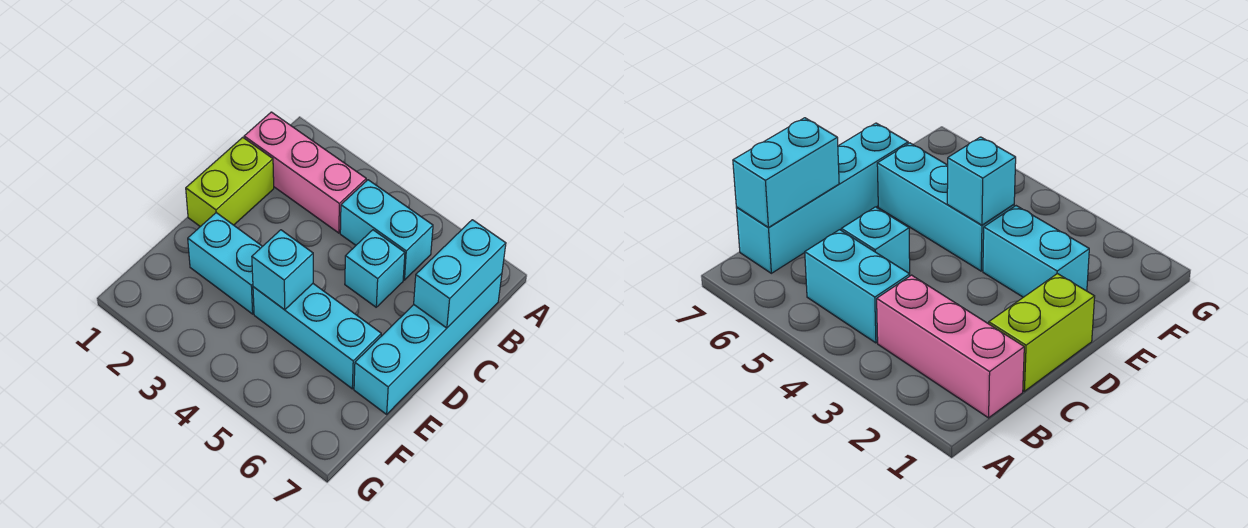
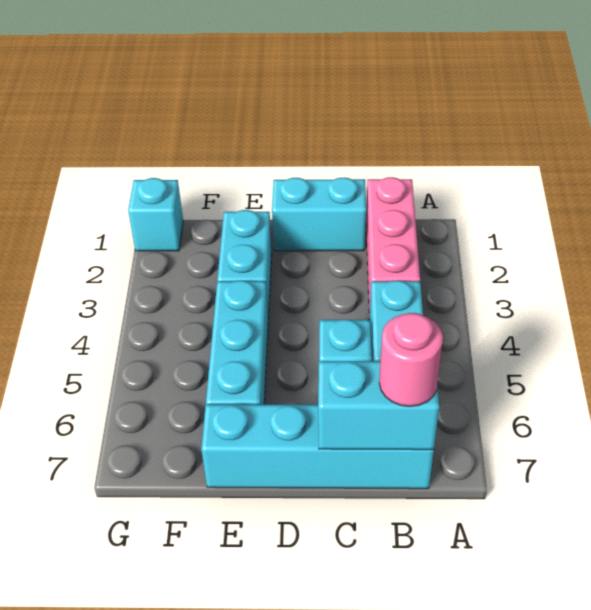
none -> pink 1x1 round brick [379,313,443,407]
lime 1x2 brick [186,137,274,227] -> cyan 1x2 brick [272,178,366,251]
cyan 1x1 brick [252,230,313,310] -> cyan 1x1 brick moved to [128,178,183,251]

